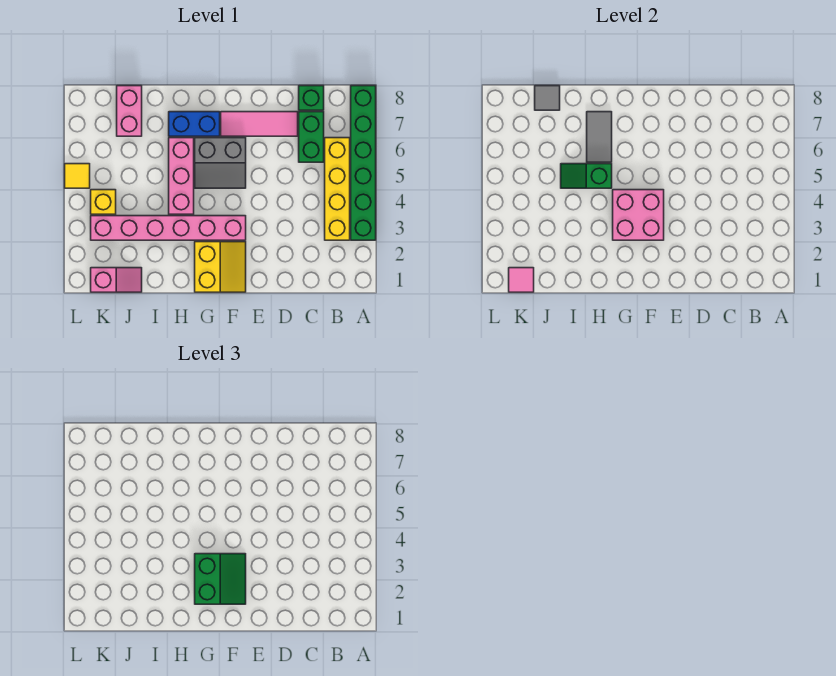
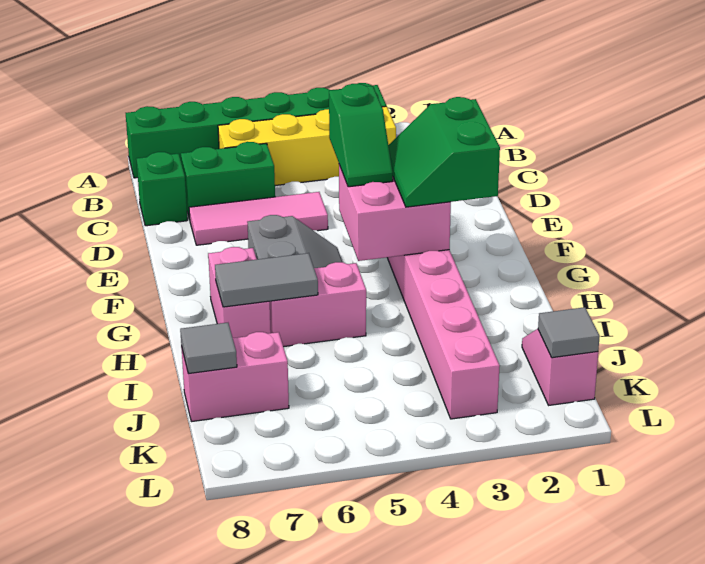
pink 1x3 tile [221,112,298,136] -> pink 1x3 tile turned to [189,192,328,245]
yellow 2x2 slope [195,242,246,292] -> none
green 2x2 slope [195,554,246,604] -> green 2x2 slope turned to [389,97,500,207]
blue 1x2 brick [169,112,220,136] -> pink 1x2 brick [208,247,271,338]
pink 1x3 brick [169,138,194,214] -> pink 1x2 brick [269,262,366,347]
green 1x2 slope [561,164,612,188] -> green 1x2 slope moved to [329,84,393,187]
pink 1x1 tile [509,268,534,292] -> grey 1x1 tile [538,307,600,358]
yellow 1x1 brick [91,190,116,214] -> none
yellow 1x1 tile [65,164,90,188] -> none

